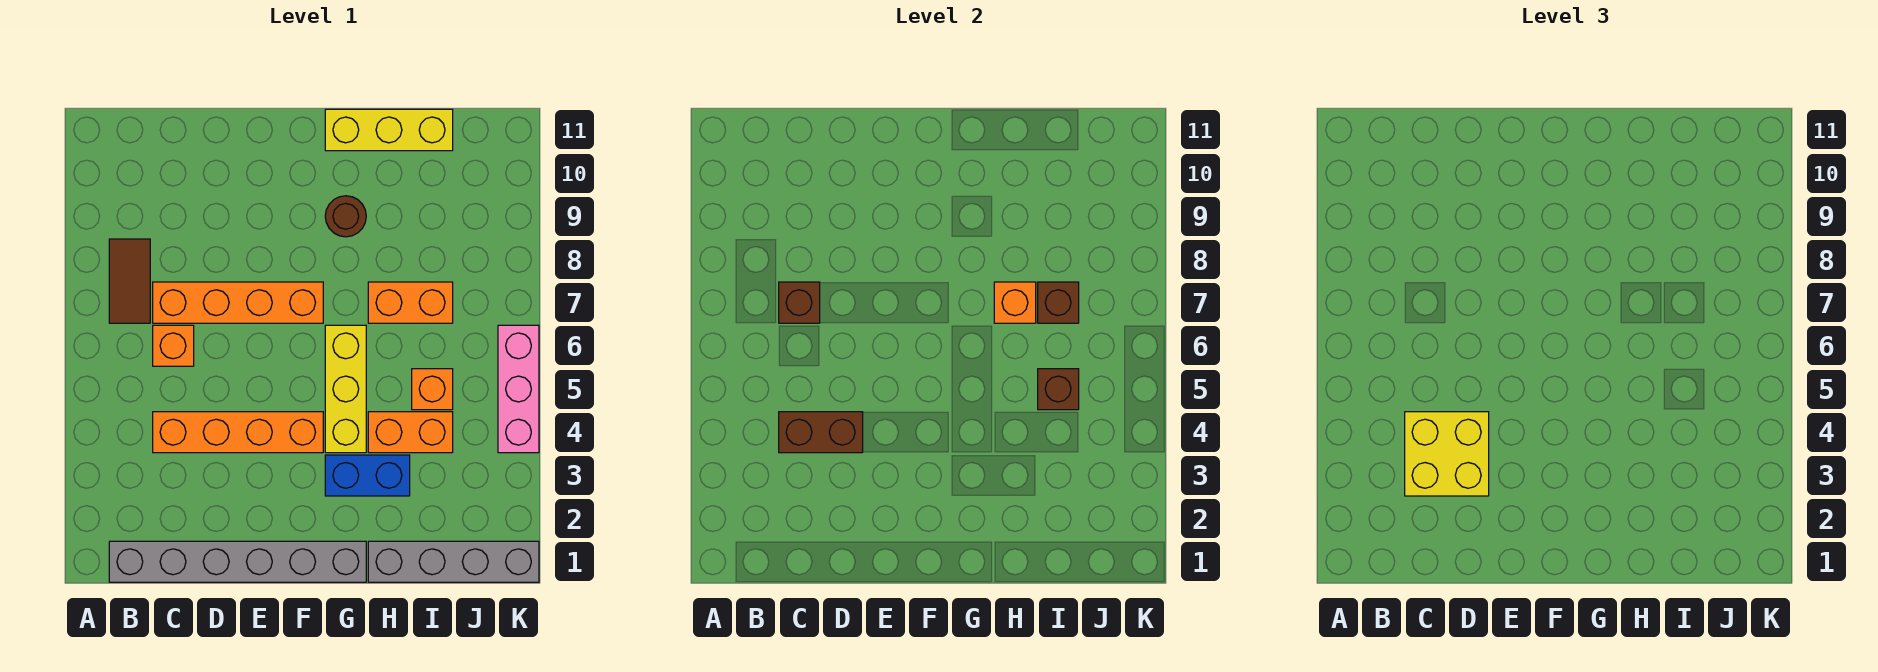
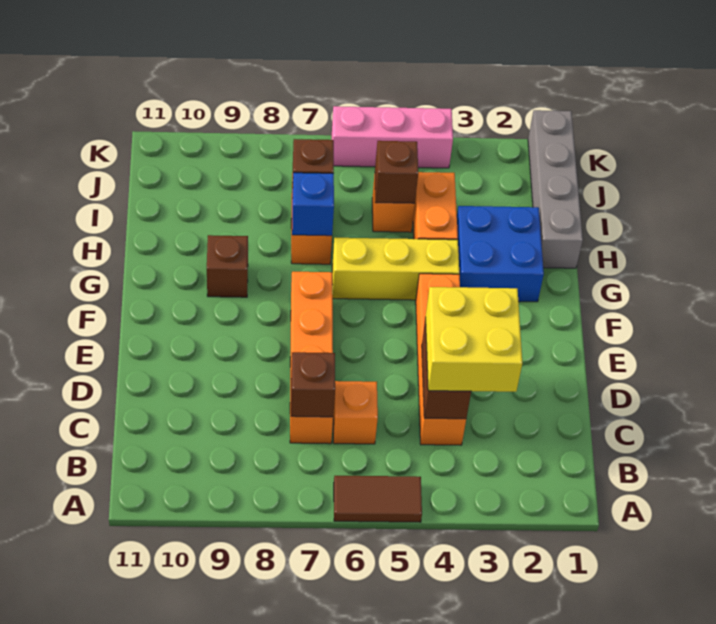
grey 1x6 brick [109,541,366,582] -> none
brown 1x2 tile [109,239,150,323] -> brown 1x2 tile moved to [334,476,422,522]
blue 1x2 brick [325,455,410,496] -> blue 2x2 brick [457,206,544,302]
brown 1x1 round brick [325,196,366,237] -> brown 1x1 brick [207,235,248,297]
yellow 1x3 brick [325,109,453,151] -> none
orange 1x1 brick [994,282,1036,323] -> blue 1x1 brick [292,173,334,236]

